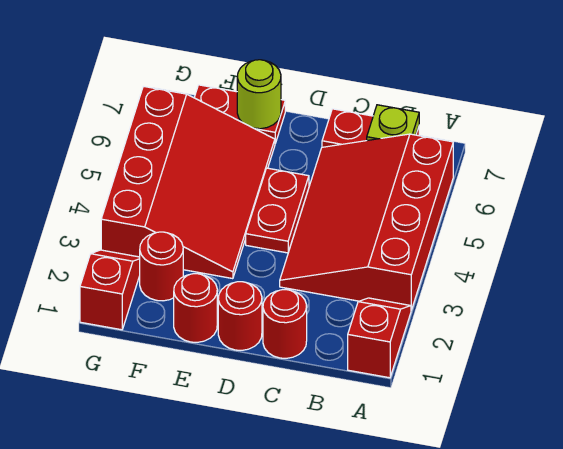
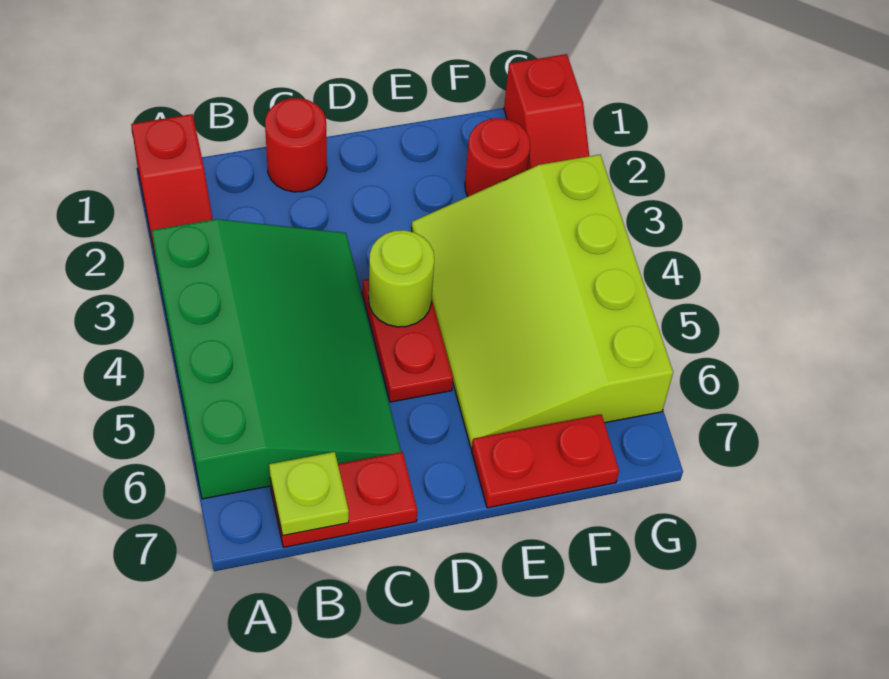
red 3x4 slope [280,134,453,310] -> green 3x4 slope [152,219,401,499]
red 1x1 round brick [218,282,262,350] -> none
red 1x1 round brick [174,274,217,342] -> none
red 3x4 slope [101,86,275,279] -> lime 3x4 slope [412,155,673,448]
lime 1x1 round brick [237,60,281,129] -> lime 1x1 round brick moved to [369,230,434,327]

